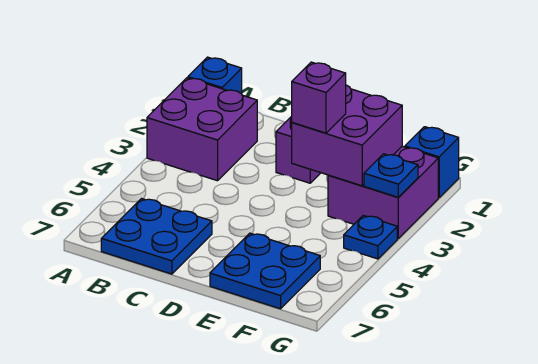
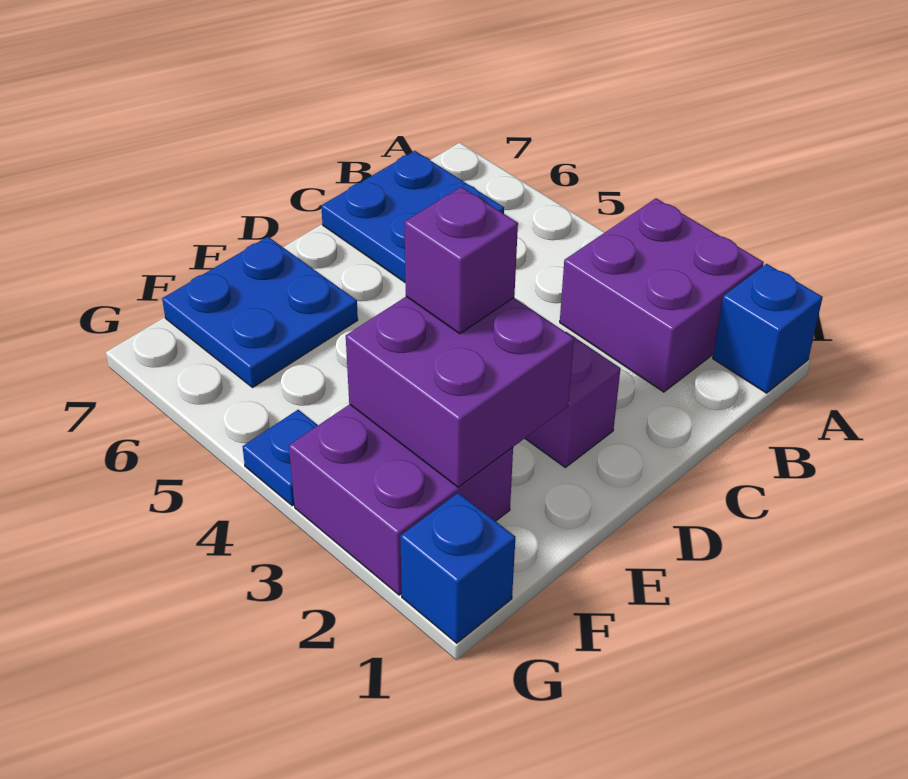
blue 1x1 plate [364,154,418,197] -> none

